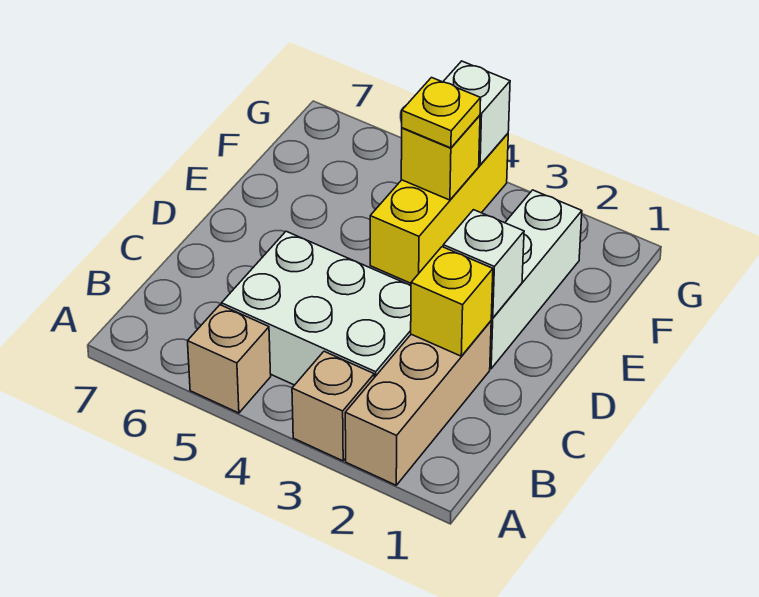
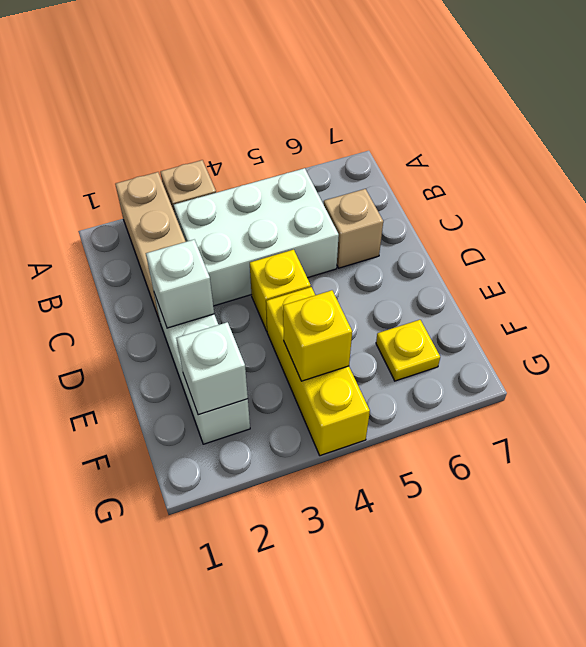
tan 1x1 brick [188,305,271,413] -> tan 1x1 brick moved to [324,189,383,268]
yellow 1x1 brick [411,247,493,356] -> yellow 1x1 brick moved to [250,250,311,331]
yellow 1x1 plate [402,78,481,148] -> yellow 1x1 plate moved to [376,320,440,381]
white 1x1 brick [443,61,510,165] -> white 1x1 brick moved to [176,322,248,415]

